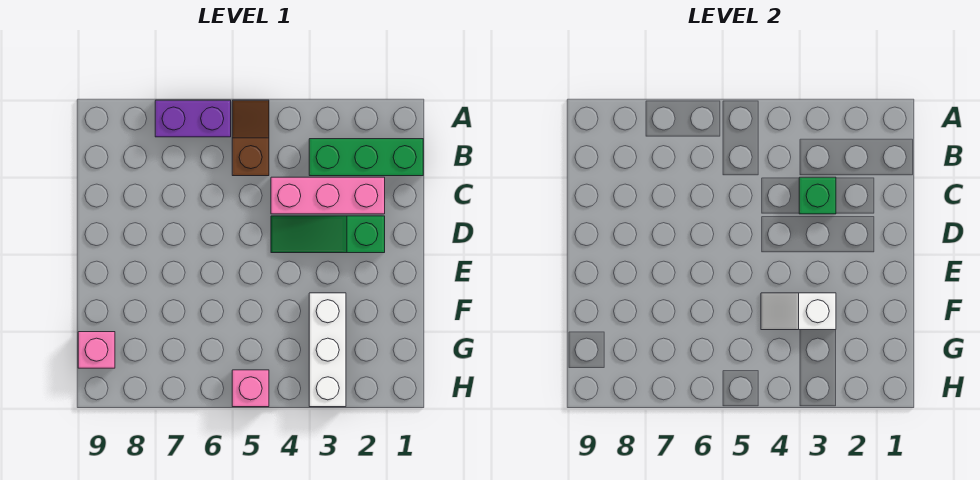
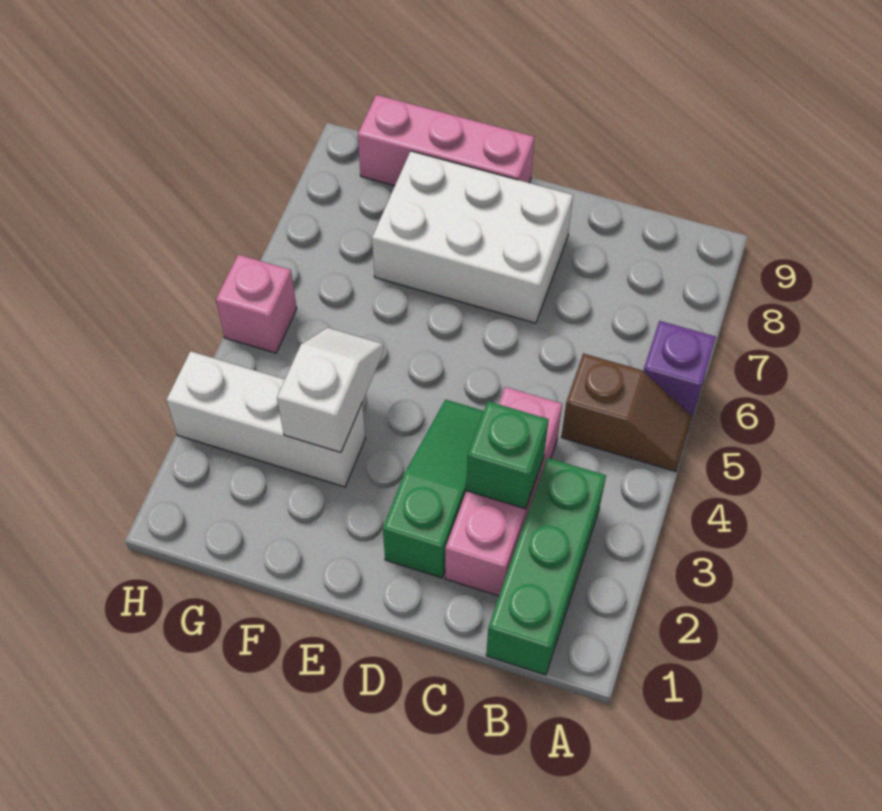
purple 1x2 brick [155,100,231,137] -> purple 1x1 brick [643,321,716,417]
none -> white 2x3 brick [372,151,573,323]
pink 1x1 brick [78,332,115,368] -> pink 1x3 brick [358,95,534,186]

